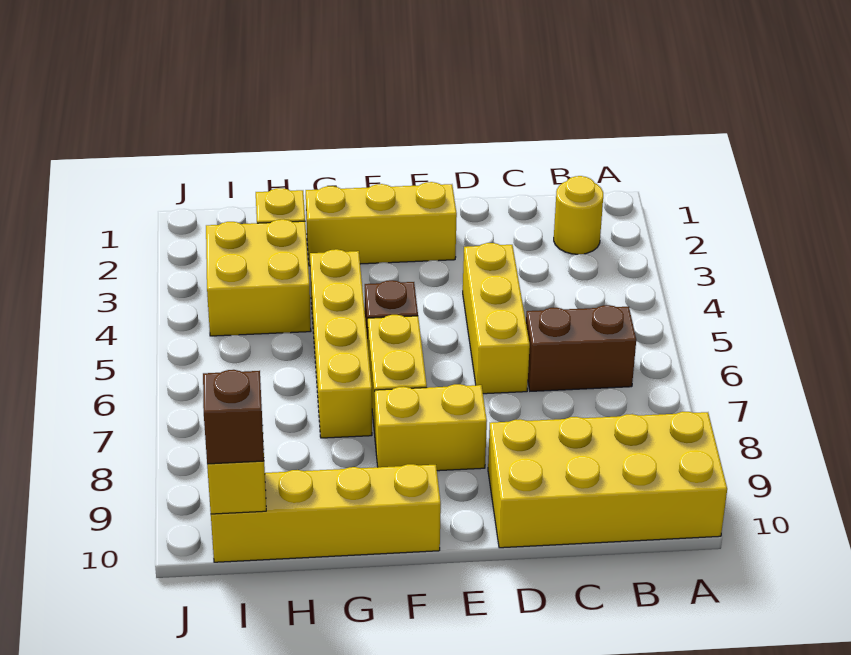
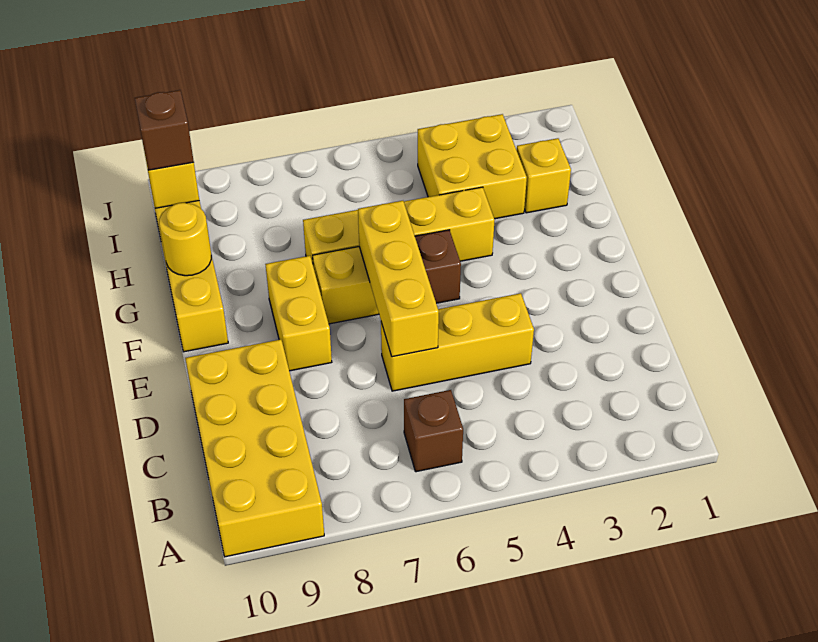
yellow 1x1 round brick [554,176,603,254] -> yellow 1x1 round brick moved to [159,203,211,276]
brown 1x2 brick [526,305,636,391] -> brown 1x1 brick [404,390,463,472]
yellow 1x3 brick [306,182,457,266] -> yellow 1x3 brick moved to [358,201,439,357]

